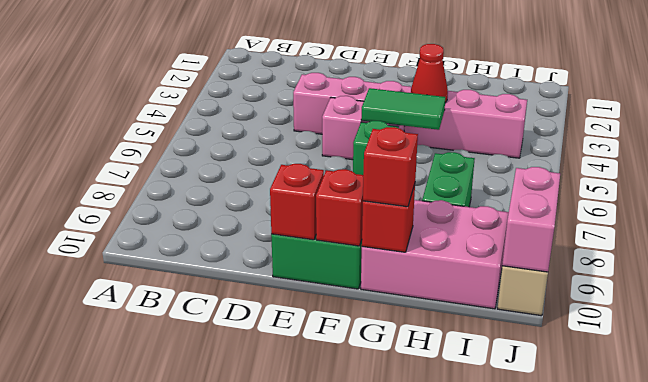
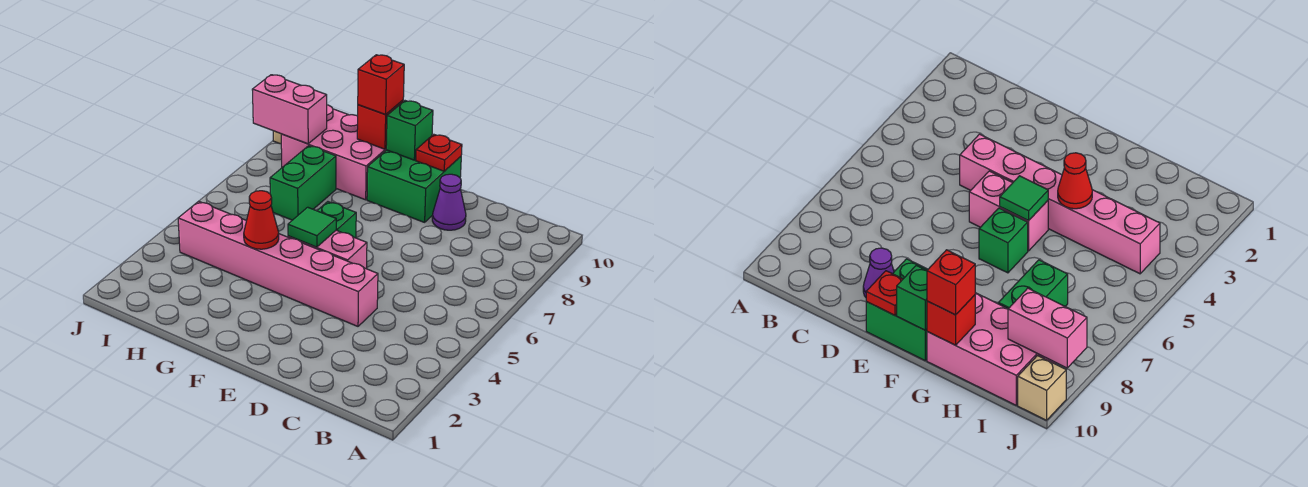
none -> purple 1x1 cone [432,174,466,230]
red 1x1 brick [270,164,324,240] -> red 1x1 plate [416,134,462,171]
green 1x2 tile [361,88,445,130] -> green 1x1 tile [288,207,336,247]
red 1x1 brick [316,169,363,246] -> green 1x1 brick [386,101,433,160]
pink 1x2 brick [502,167,560,272] -> pink 1x2 brick turned to [252,75,327,144]

